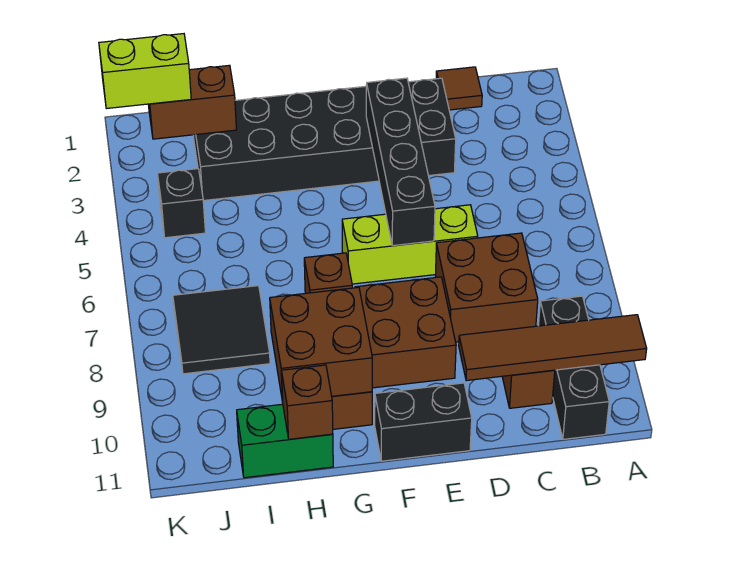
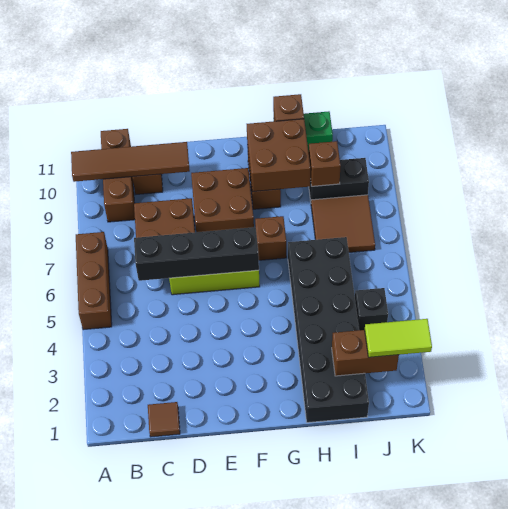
none -> brown 1x3 brick [76,232,112,330]
black 1x3 brick [539,296,609,439] -> brown 1x3 brick [101,129,135,222]
black 2x6 brick [194,78,456,201] -> black 2x6 brick turned to [288,237,369,423]
black 1x4 brick [366,78,435,246] -> black 1x4 brick turned to [134,227,259,281]
black 1x2 brick [375,383,472,461] -> black 1x2 brick moved to [309,158,369,201]
black 2x2 tile [173,286,270,374] -> brown 2x2 tile [311,195,375,252]
none -> brown 1x1 brick [309,141,341,186]
lime 1x2 brick [99,34,191,109] -> lime 1x2 tile [365,319,432,357]

